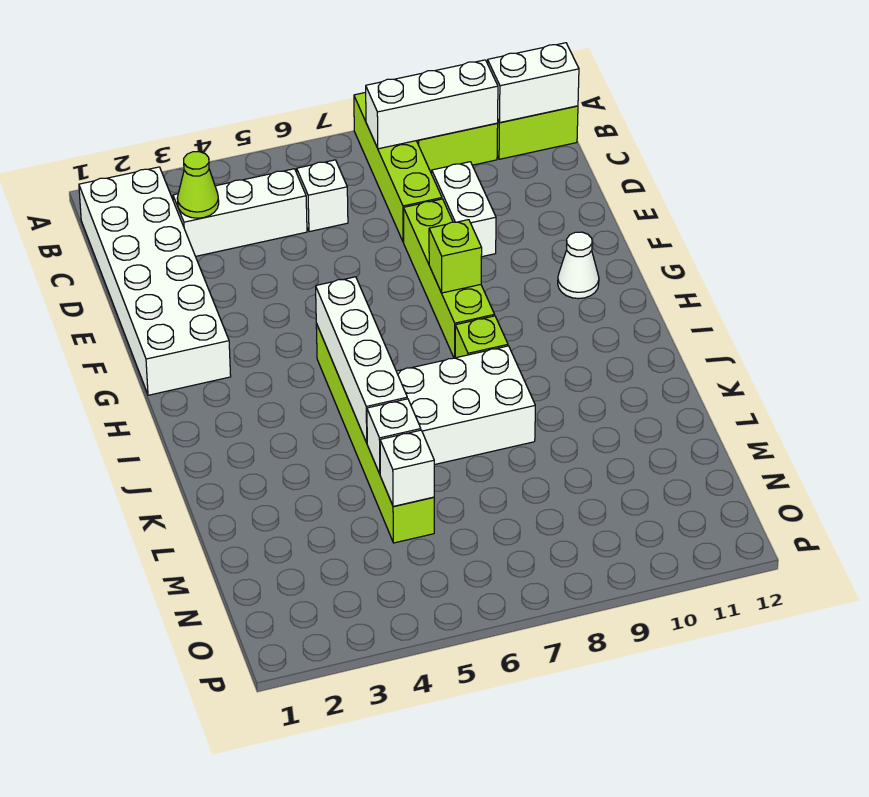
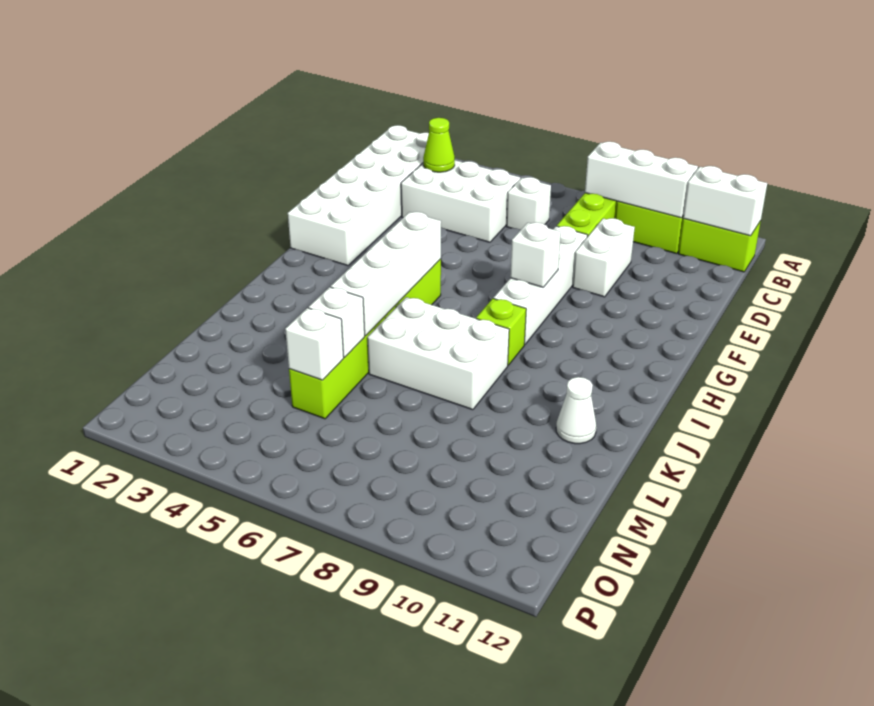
white 1x3 brick [173,169,307,256] -> white 2x3 brick [401,160,520,242]
lime 1x4 brick [404,199,495,358] -> white 1x4 brick [494,226,588,345]
lime 1x1 brick [429,220,482,293] -> white 1x1 brick [510,223,561,287]
white 1x1 cone [558,232,599,299] -> white 1x1 cone moved to [556,377,596,444]

